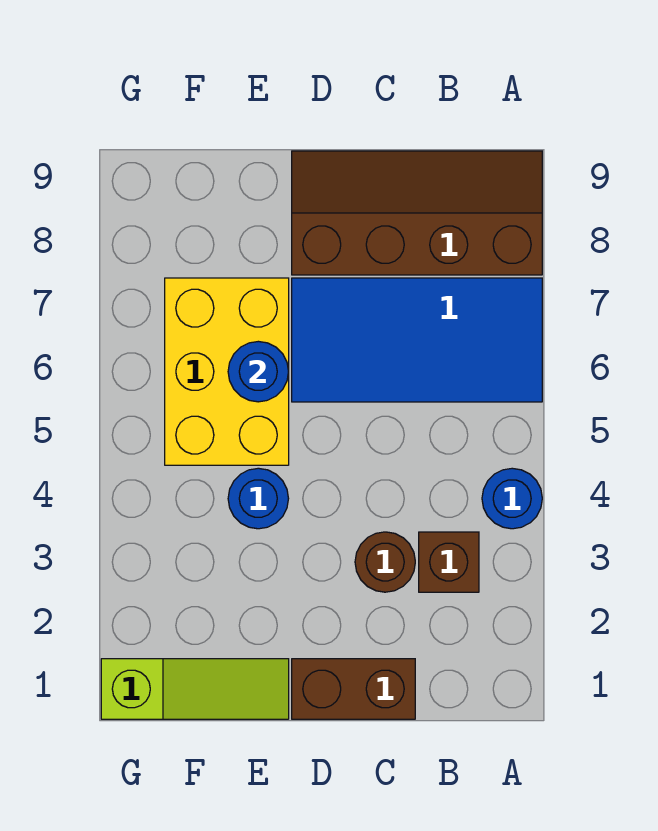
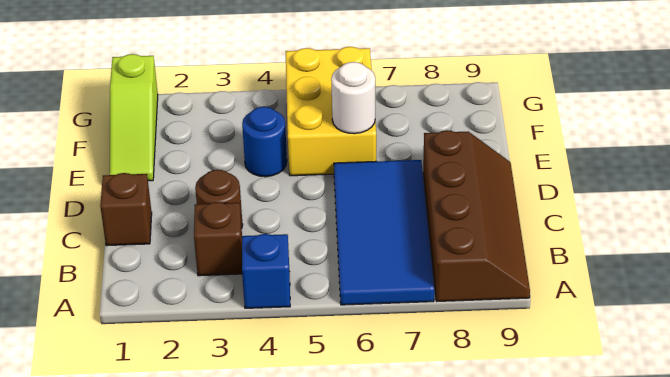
blue 1x1 round brick [482,468,542,529] -> blue 1x1 brick [242,234,290,308]
brown 1x2 brick [292,659,415,719] -> brown 1x1 brick [100,173,152,246]
yellow 2x3 brick [165,278,289,465] -> yellow 2x3 brick turned to [286,47,376,176]
blue 1x1 round brick [228,341,289,402] -> white 1x1 round brick [331,62,375,134]

